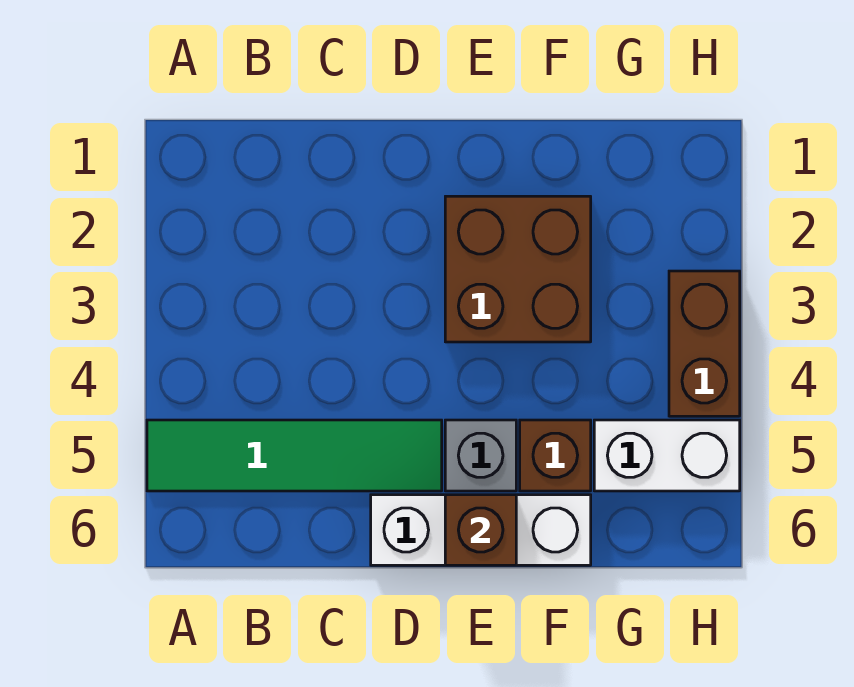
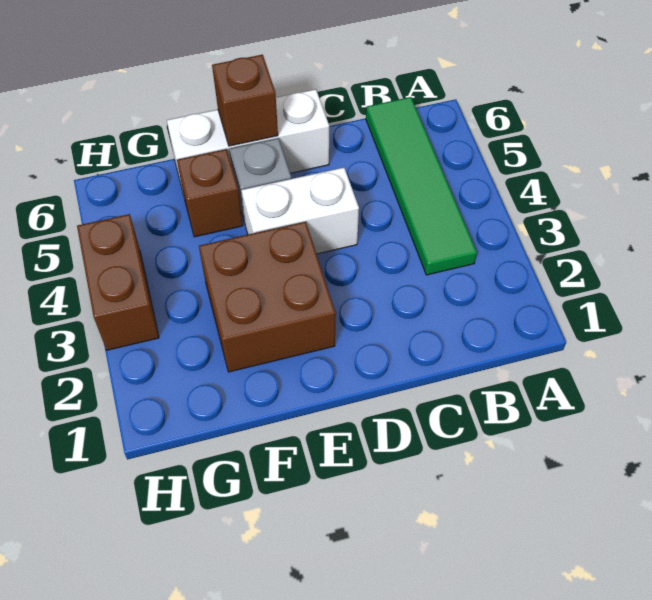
green 1x4 tile [147,420,442,491] -> green 1x4 tile turned to [366,97,477,275]
white 1x2 brick [594,420,740,491] -> white 1x2 brick moved to [241,168,359,254]

